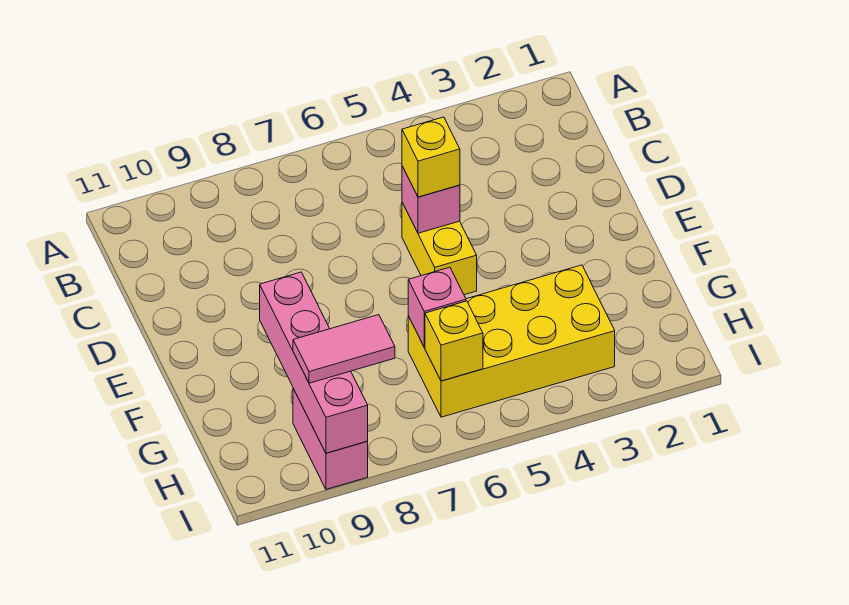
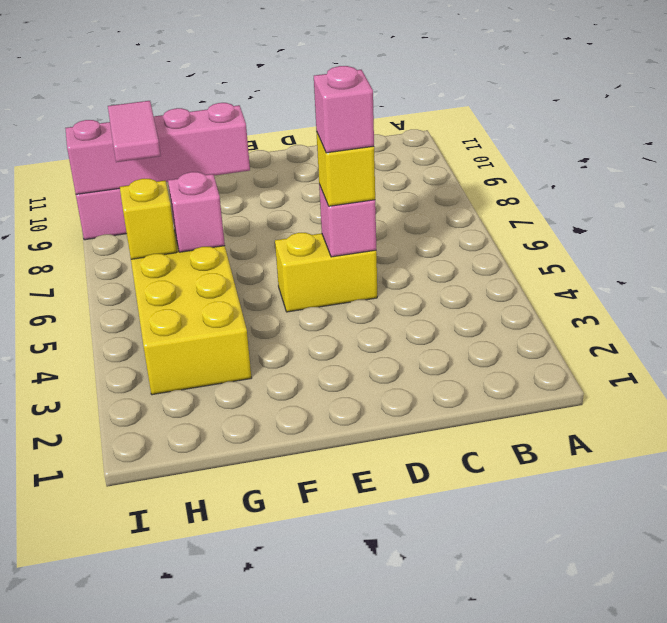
none -> pink 1x1 brick [314,66,374,153]

